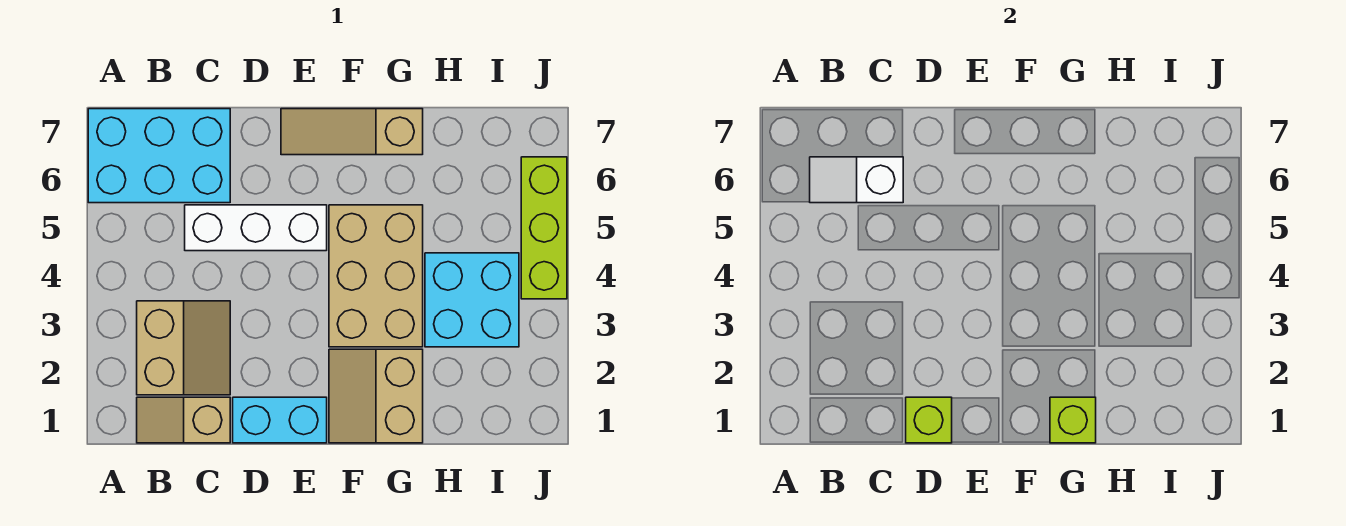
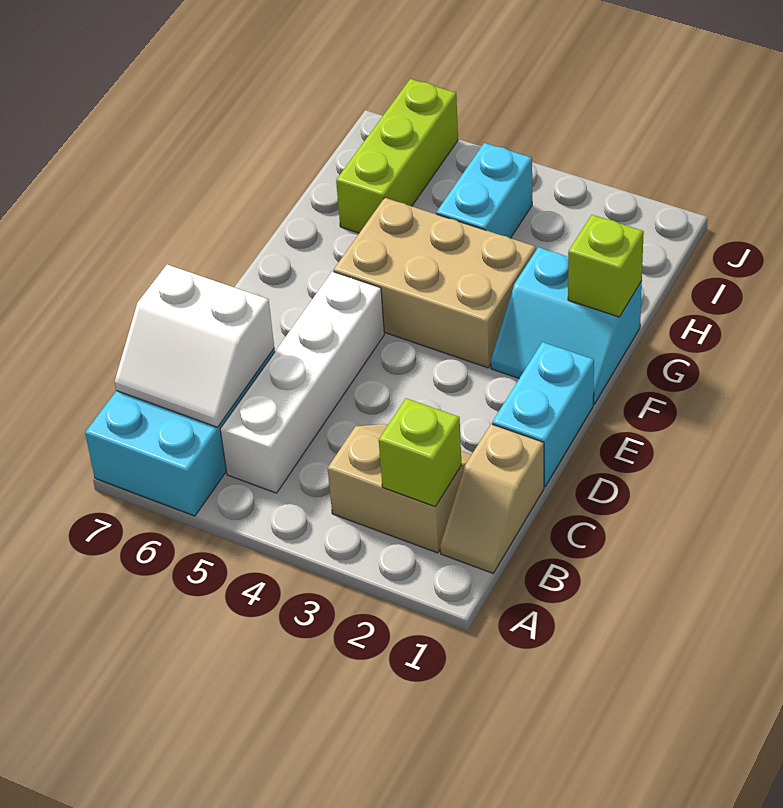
white 1x2 slope [810,157,903,203] -> white 2x2 slope [114,265,274,427]
white 1x3 brick [185,205,327,251] -> white 1x4 brick [220,272,384,493]
lime 1x1 brick [906,397,952,443] -> lime 1x1 brick moved to [379,398,462,507]
tan 1x3 slope [281,109,423,155] -> none
tan 2x2 slope [329,349,423,443] -> cyan 2x2 slope [491,247,642,404]
cyan 2x2 brick [425,253,519,347] -> cyan 1x2 brick [436,143,532,238]
lime 1x3 brick [521,157,567,299] -> lime 1x3 brick turned to [336,79,458,233]

